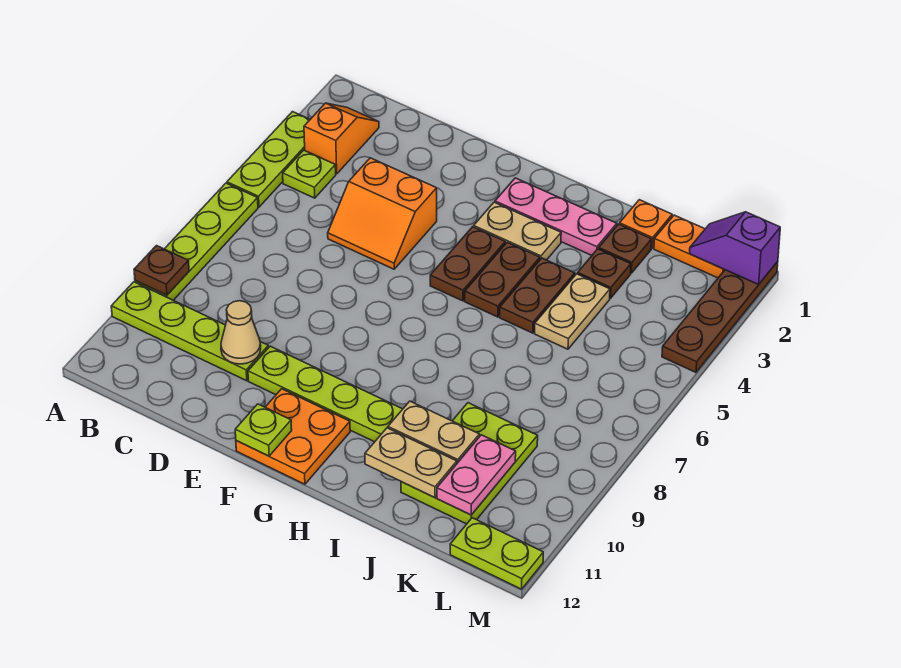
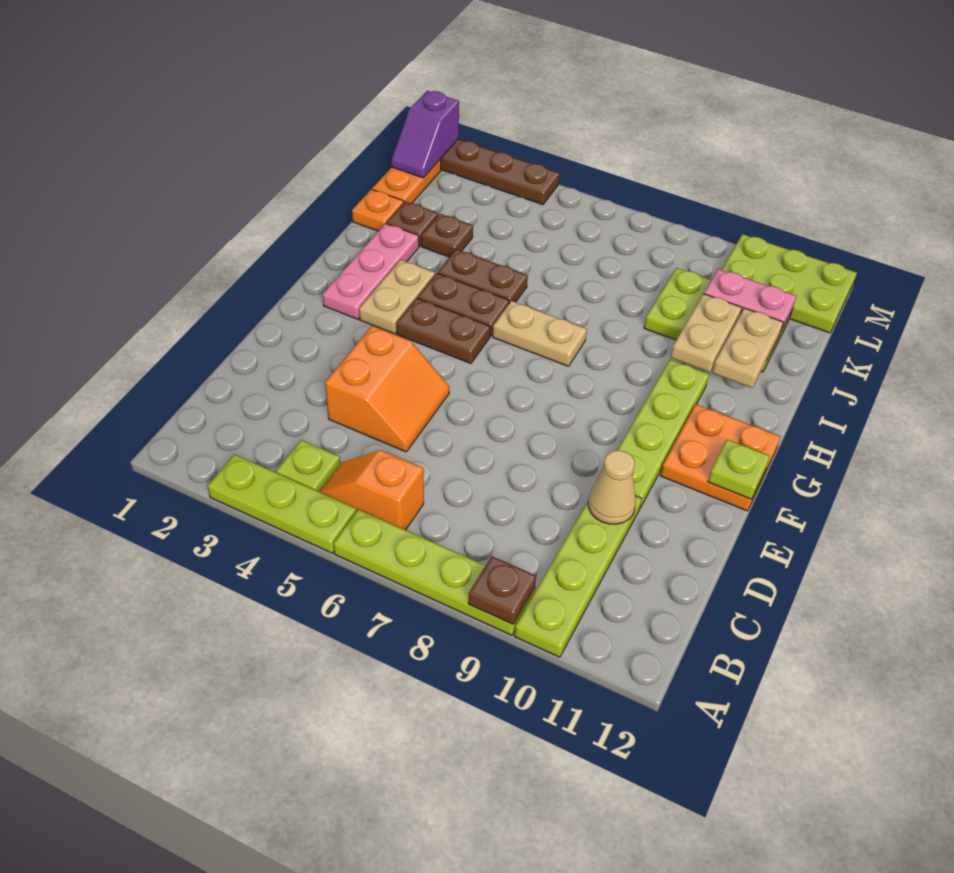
orange 1x2 slope [304,103,379,174] -> orange 1x2 slope moved to [320,450,424,530]
tan 1x2 plate [535,274,610,349] -> tan 1x2 plate moved to [493,301,587,366]
lime 1x2 plate [450,518,543,589] -> lime 2x3 plate [722,234,857,333]

